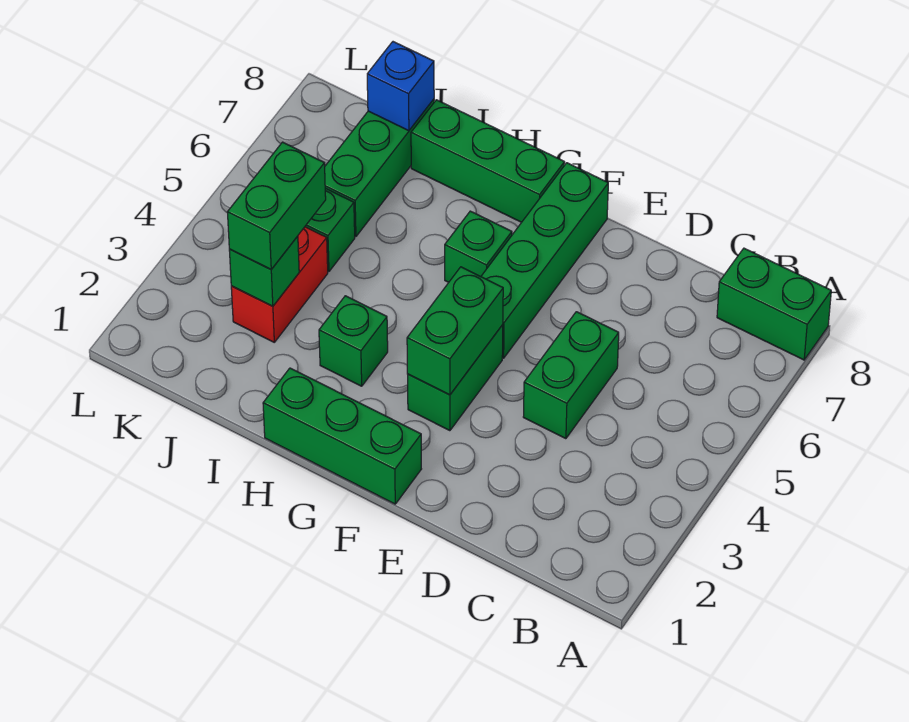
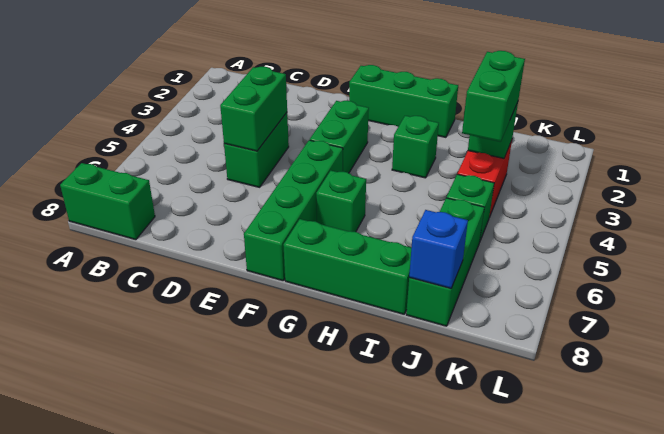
green 1x2 brick [407,267,503,395] -> green 1x2 brick moved to [220,67,287,151]

